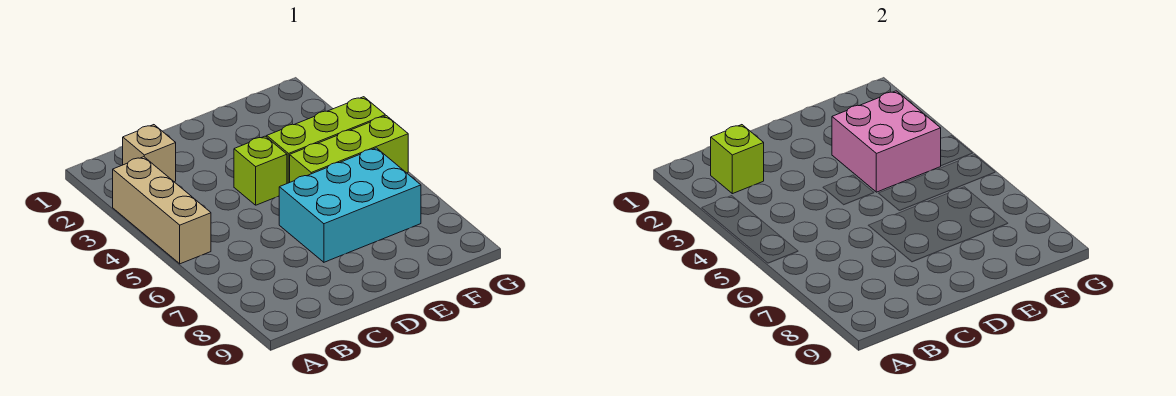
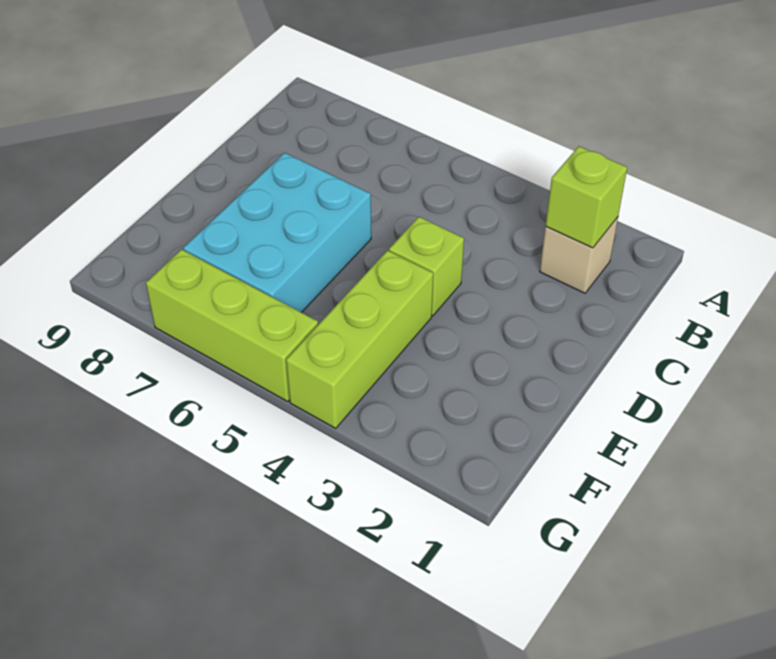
tan 1x3 brick [113,157,211,264] -> none
pink 2x2 brick [832,91,941,192] -> none
lime 1x3 brick [290,116,408,182] -> lime 1x3 brick turned to [146,249,318,402]

